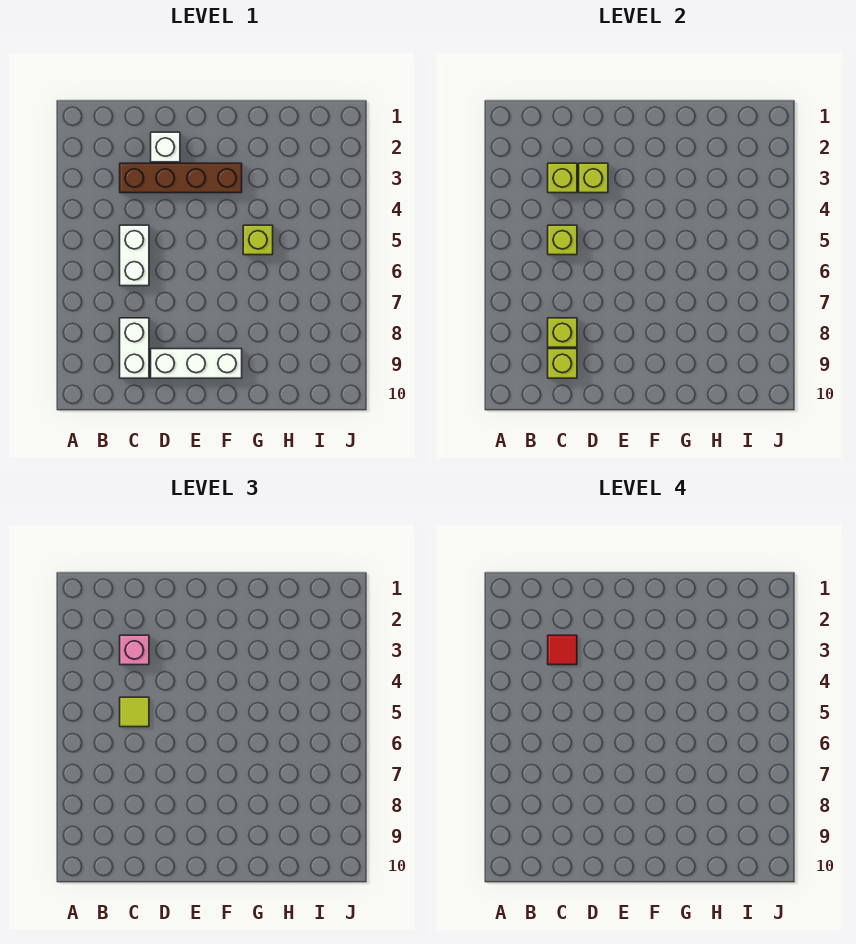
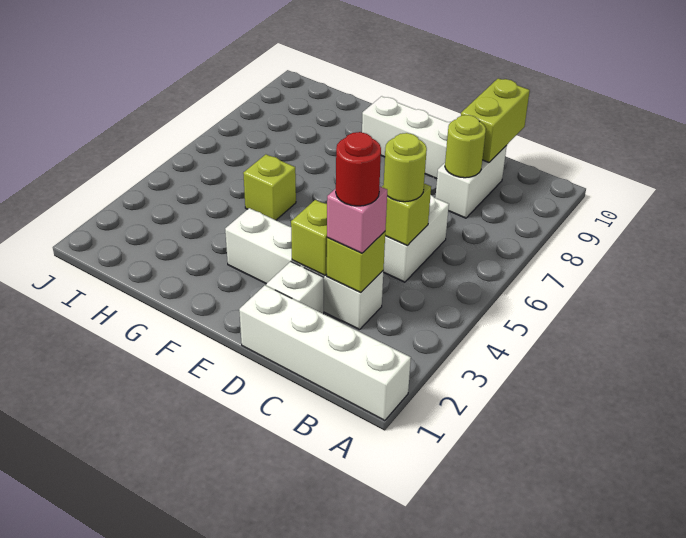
none -> white 1x4 brick [239,285,411,421]
brown 1x4 brick [120,163,242,193] -> white 1x4 brick [225,208,383,330]
red 1x1 tile [548,635,577,665] -> red 1x1 round brick [336,132,381,206]
lime 1x1 tile [120,697,149,727] -> lime 1x1 round brick [383,133,427,202]
lime 1x1 brick [548,318,577,347] -> lime 1x1 round brick [445,115,486,178]
lime 1x1 brick [548,349,577,378] -> lime 1x2 brick [461,78,530,162]

